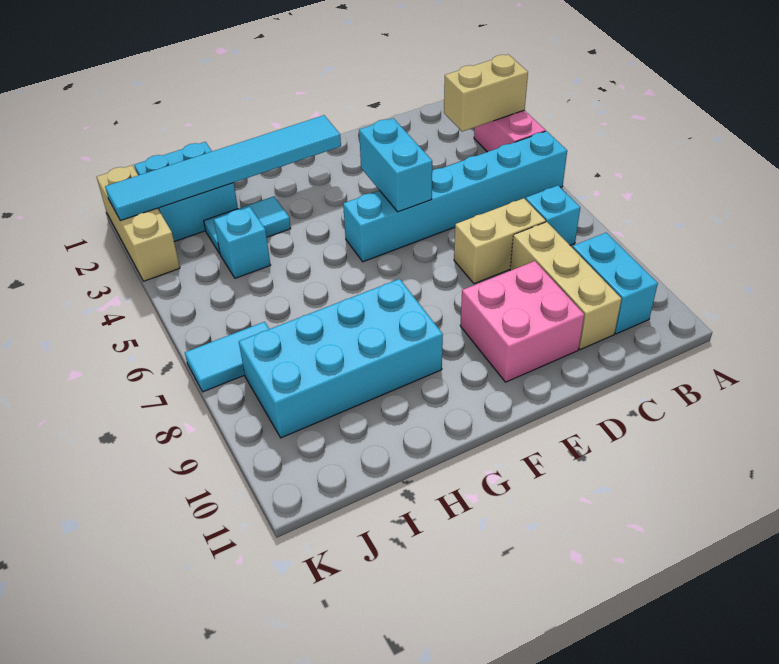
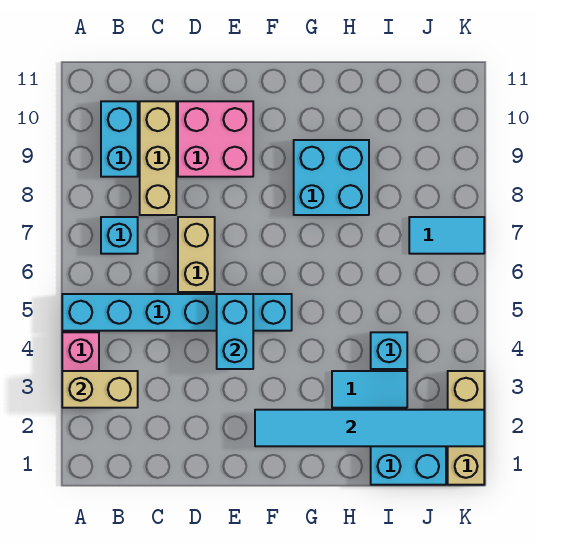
tan 1x2 brick [454,198,546,284] -> tan 1x2 brick turned to [178,217,215,292]
cyan 2x4 brick [239,279,443,438] -> cyan 2x2 brick [294,140,369,215]

